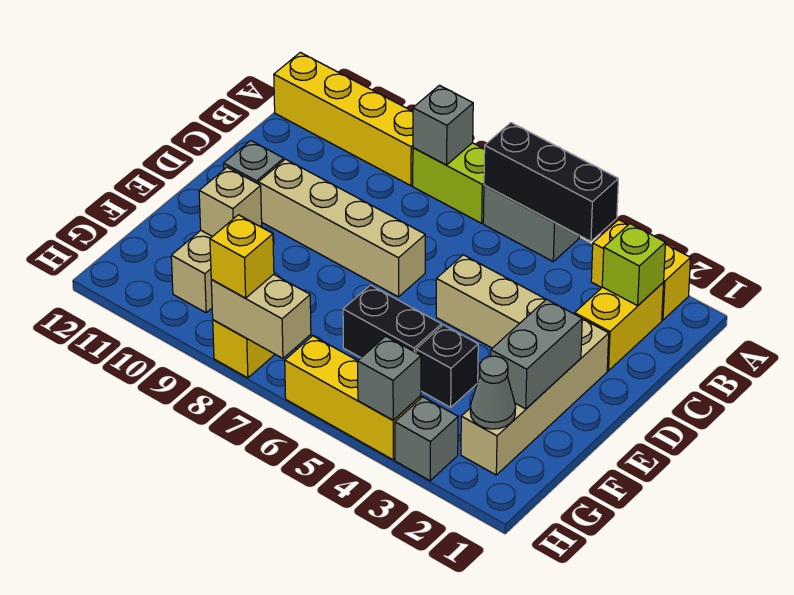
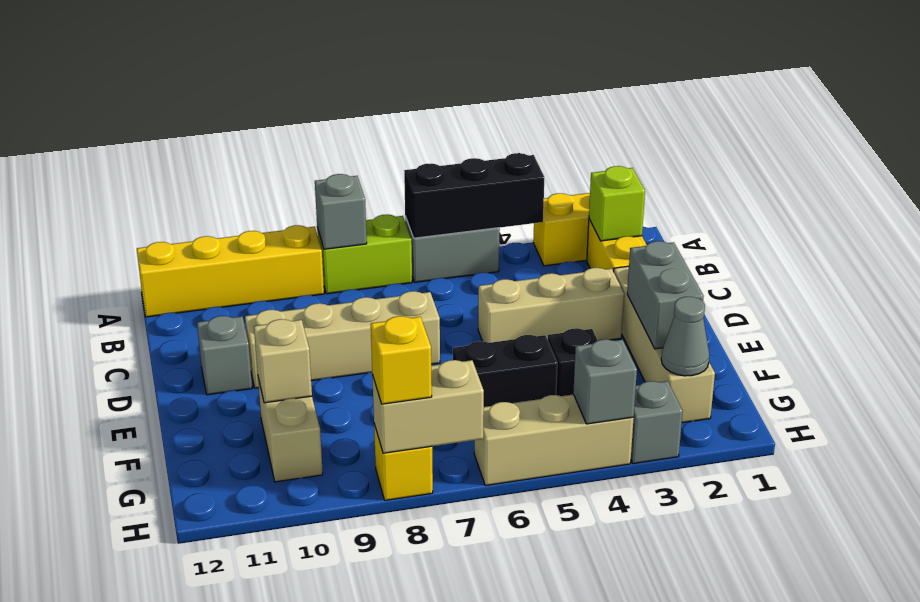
yellow 1x3 brick [285,336,421,460] -> tan 1x3 brick [474,394,634,486]

